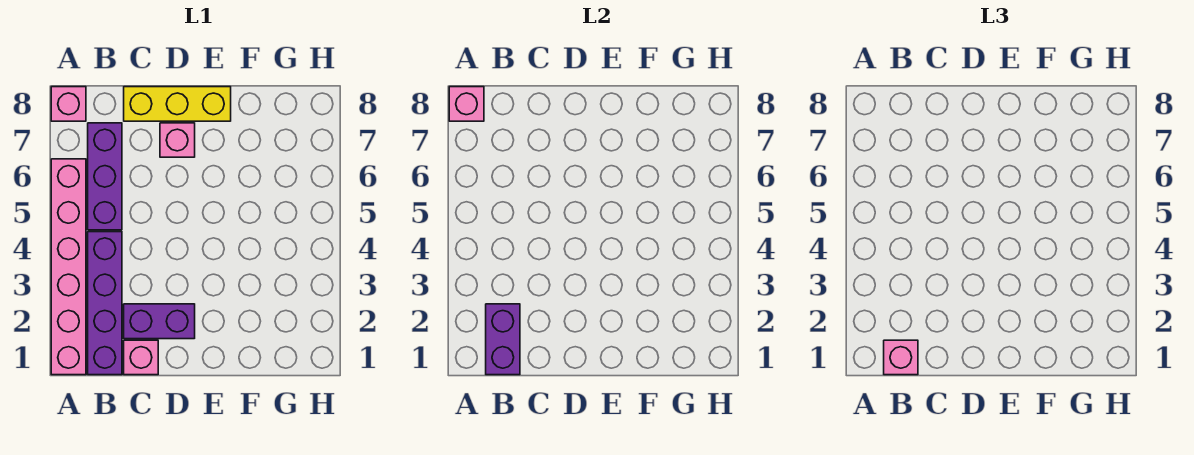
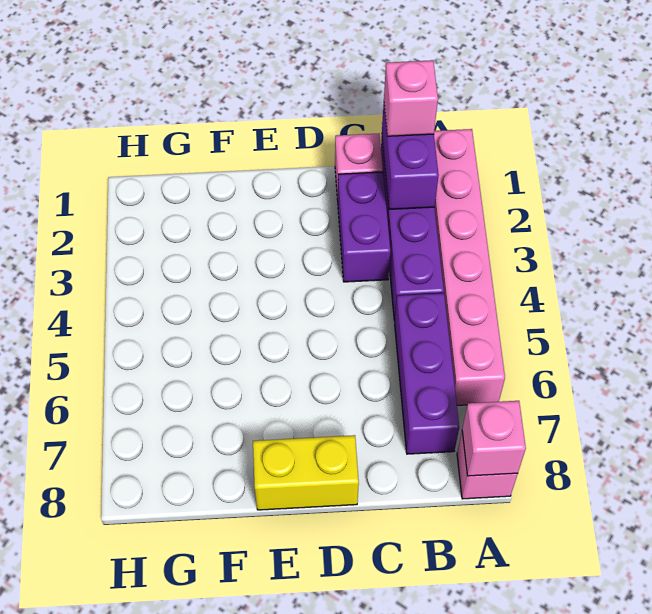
purple 1x2 brick [124,304,195,339] -> purple 1x2 brick turned to [338,172,390,282]
yellow 1x3 brick [124,87,231,121] -> yellow 1x2 brick [253,435,359,510]
pink 1x1 brick [160,123,195,157] -> none

